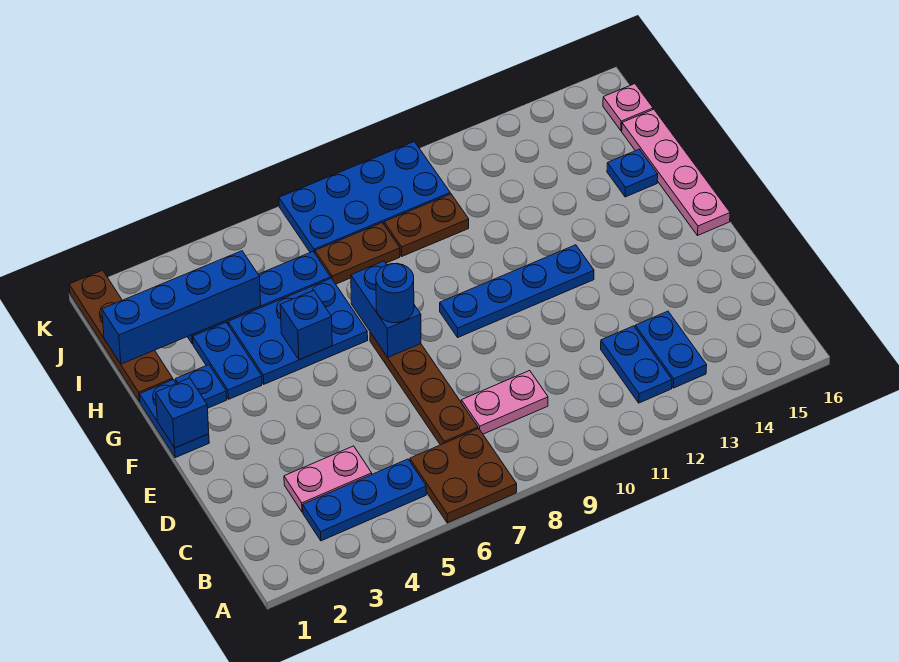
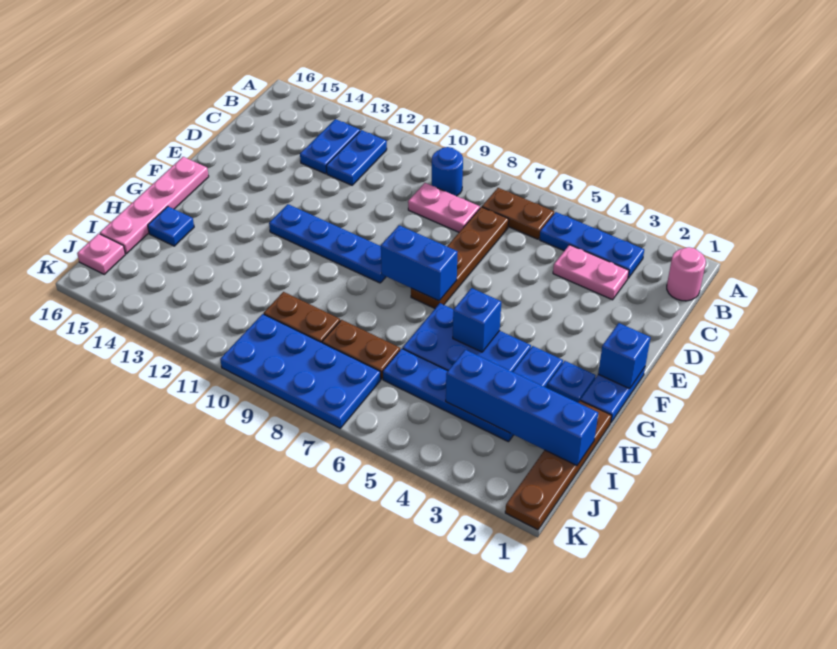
brown 2x2 plate [410,429,517,523] -> brown 1x2 plate [482,188,554,239]
none -> pink 1x1 round brick [667,247,706,301]
blue 1x2 brick [351,261,421,357] -> blue 1x2 brick turned to [381,225,458,301]
blue 1x1 round brick [376,263,414,323] -> blue 1x1 round brick moved to [432,147,463,196]

